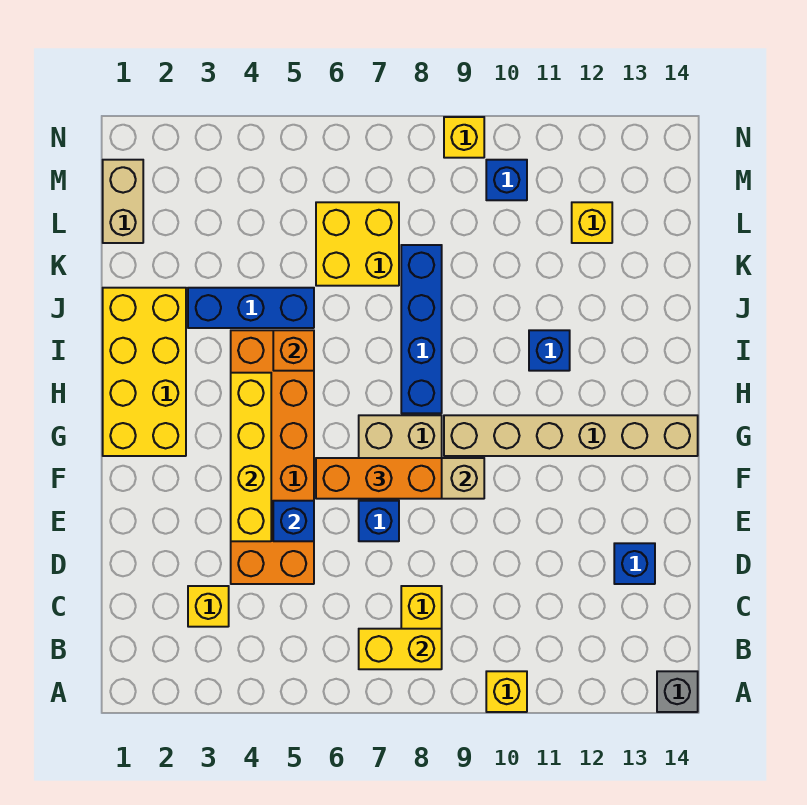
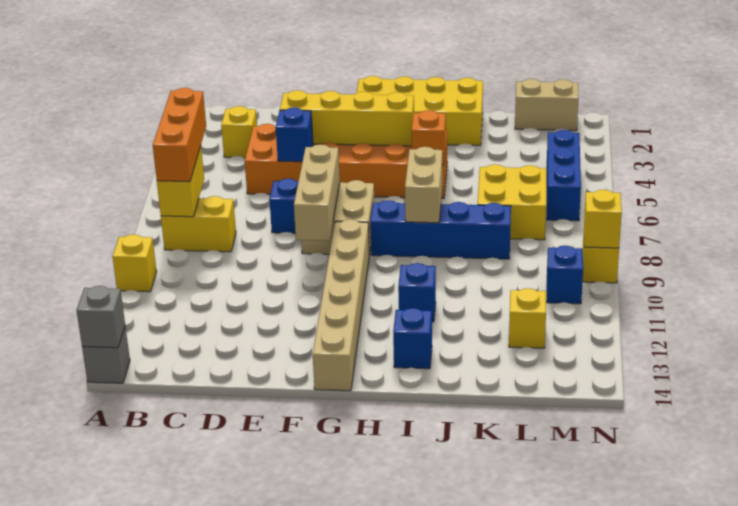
none -> grey 1x1 brick [76,286,125,348]
blue 1x1 brick [614,543,655,584] -> blue 1x1 brick moved to [393,308,432,369]
orange 1x3 brick [316,458,442,499] -> orange 1x3 brick moved to [153,88,206,182]
none -> tan 1x2 brick [405,147,443,223]
blue 1x3 brick [188,288,314,328] -> blue 1x3 brick moved to [547,130,581,221]
none -> yellow 1x1 brick [584,190,622,248]

